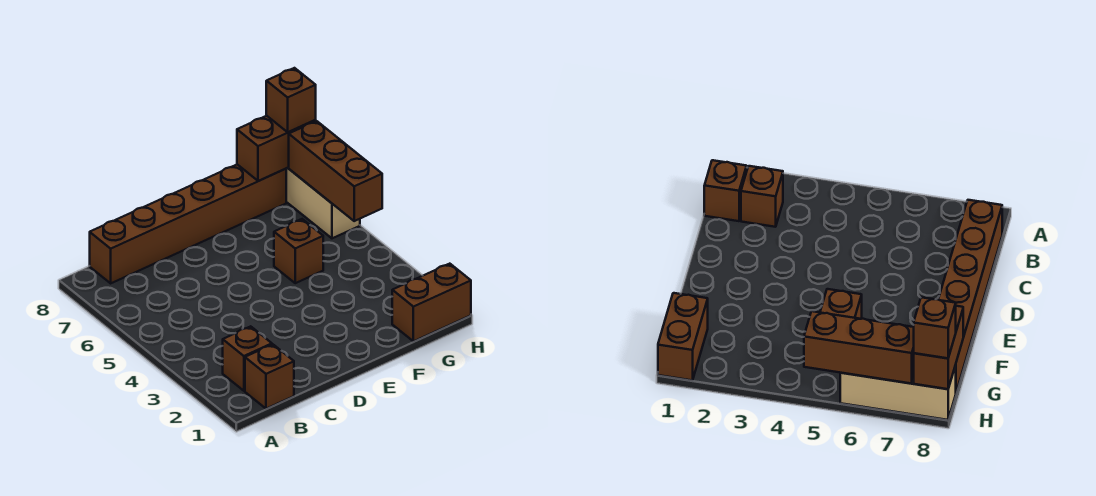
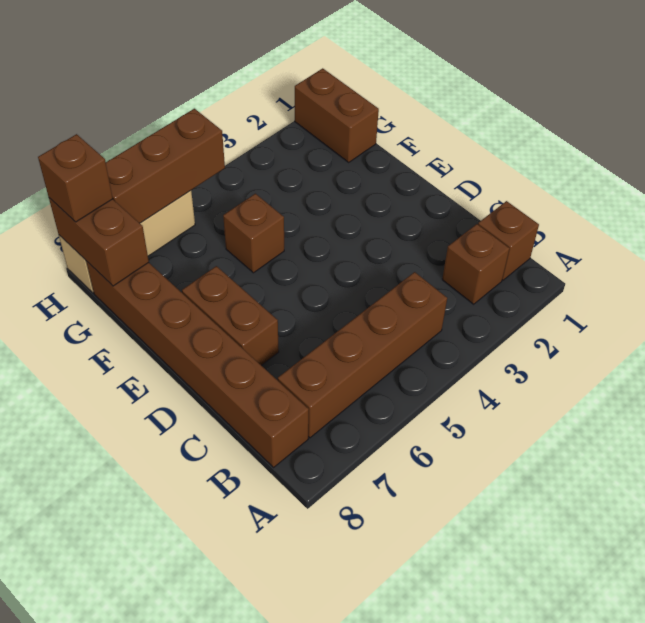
none -> brown 1x4 brick [278,272,447,438]
none -> brown 1x2 brick [182,266,279,365]

